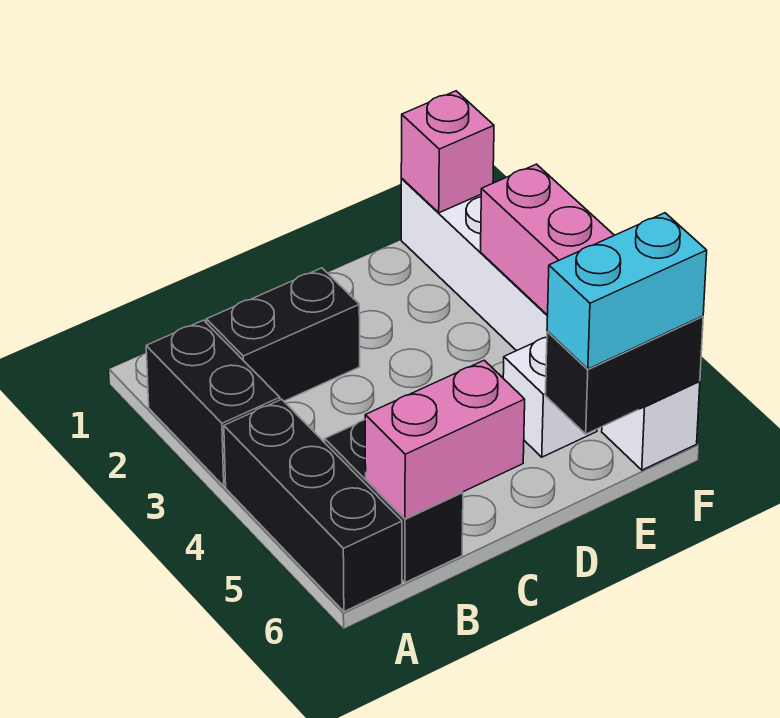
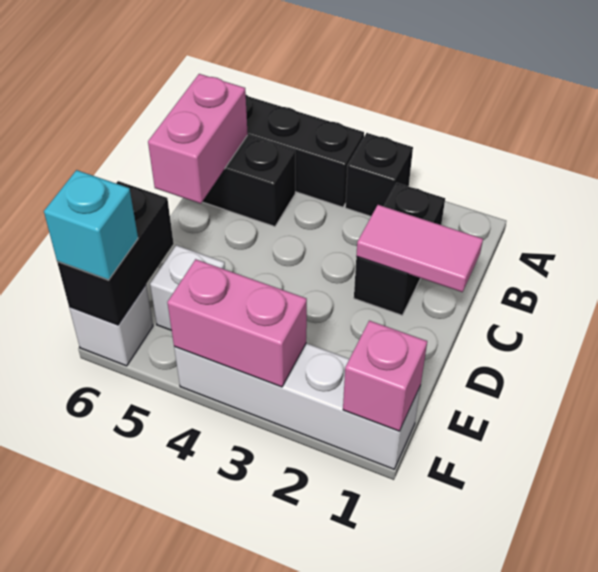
black 1x2 brick [146,320,280,486] -> black 1x1 brick [345,133,413,216]
none -> pink 1x2 tile [356,205,483,292]
cyan 1x2 brick [547,213,707,369] -> cyan 1x1 brick [44,170,138,280]

